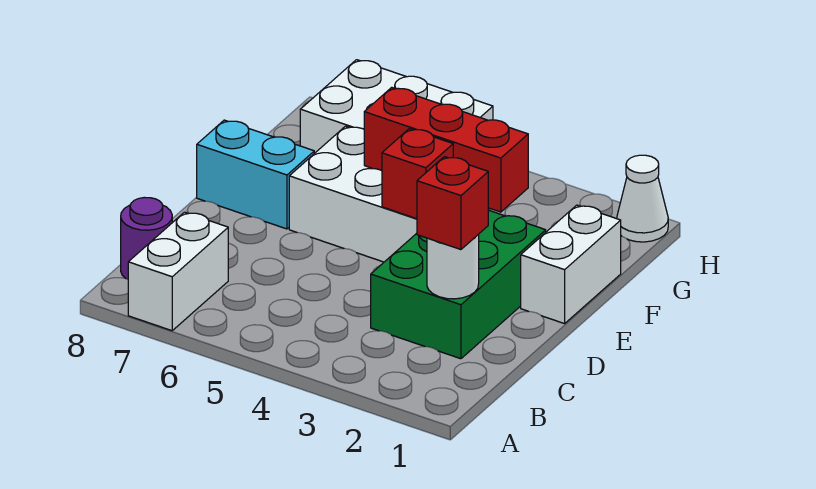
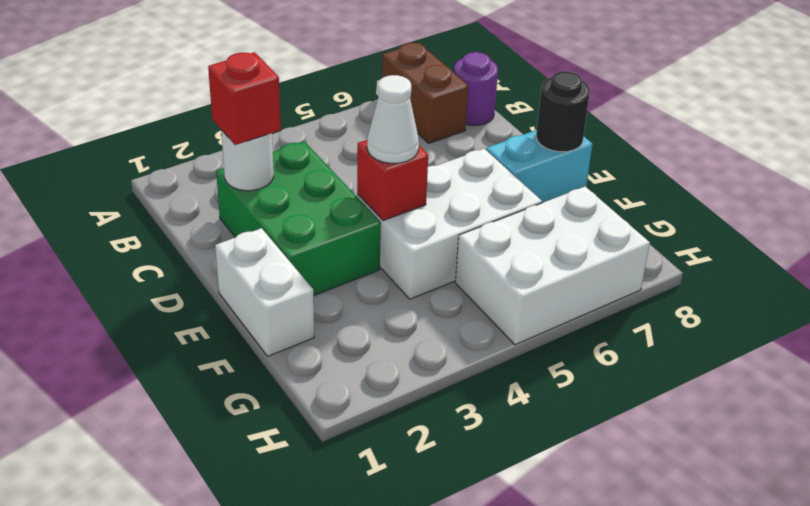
white 1x2 brick [128,212,228,331] -> brown 1x2 brick [382,43,468,143]
none -> black 1x1 round brick [536,71,590,152]
red 1x3 brick [364,87,528,212] -> none
white 1x1 cone [617,155,668,242] -> white 1x1 cone moved to [367,75,419,163]

